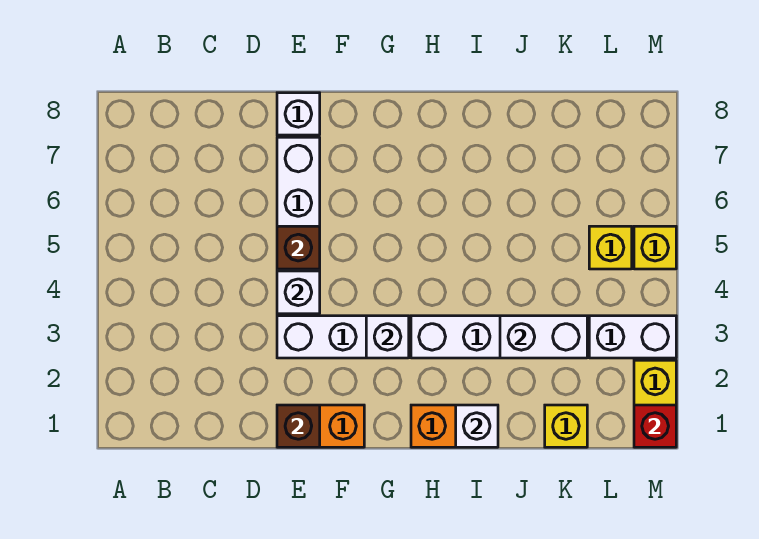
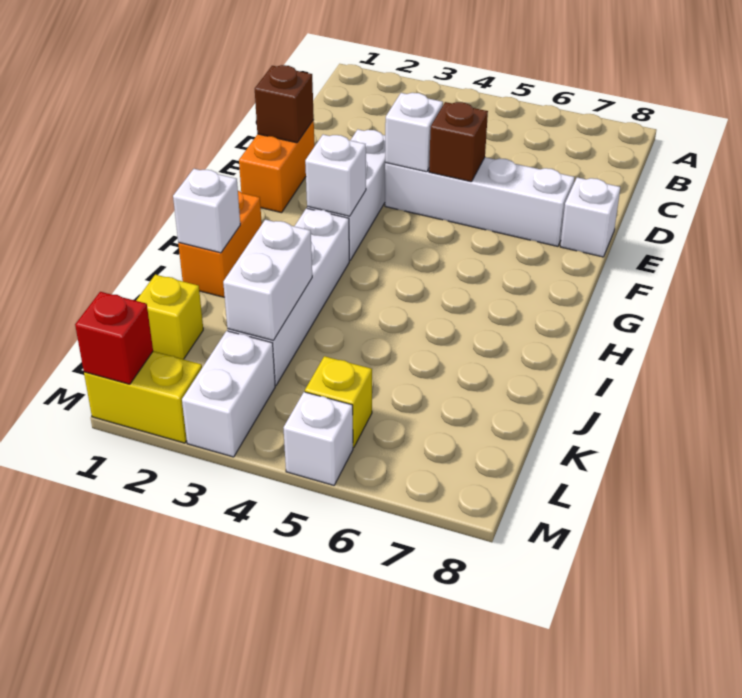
yellow 1x1 brick [634,226,676,269] -> white 1x1 brick [283,392,353,485]

